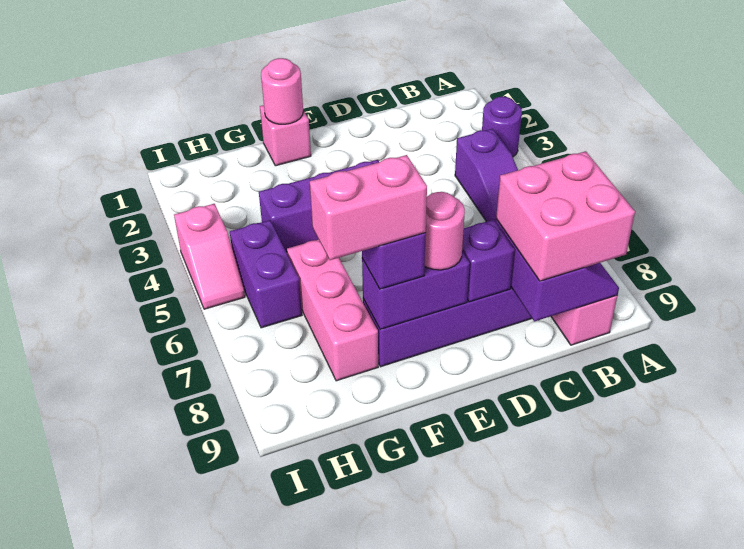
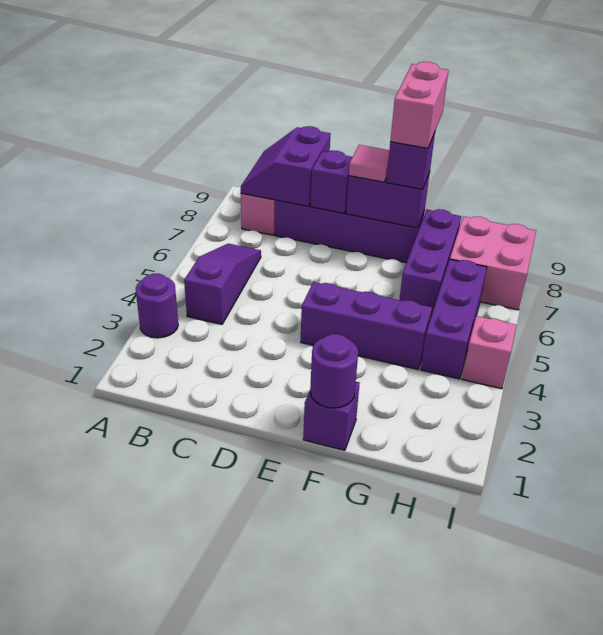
pink 2x2 brick [496,151,635,281] -> pink 2x2 brick moved to [450,216,536,310]
pink 1x1 round brick [425,192,465,270] -> pink 1x1 tile [349,145,389,182]
pink 1x1 brick [260,105,311,166] -> purple 1x1 brick [303,382,360,450]
pink 1x1 round brick [261,58,303,124] -> purple 1x1 round brick [310,334,358,408]
pink 1x2 brick [310,155,427,260] -> pink 1x2 brick turned to [390,62,448,148]
pink 1x3 brick [287,240,378,381] -> purple 1x3 brick [399,209,461,316]
purple 1x2 brick [230,220,302,328] -> purple 1x3 brick [421,259,487,379]

